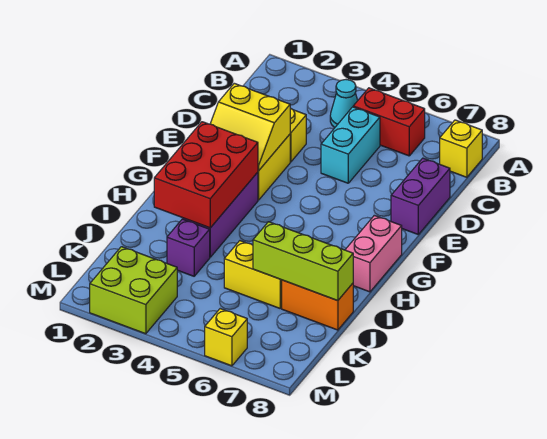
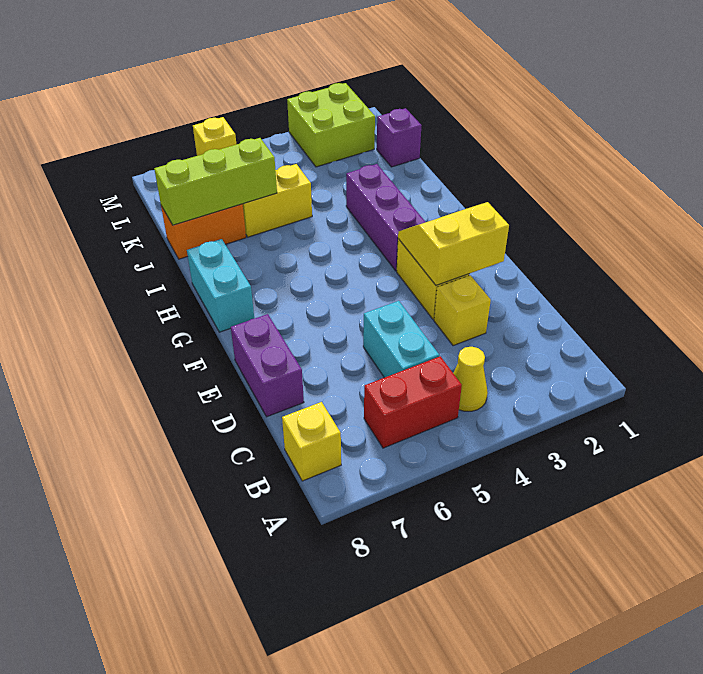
cyan 1x1 cone [330,80,358,128] -> yellow 1x1 cone [453,347,488,411]
red 2x3 brick [154,122,258,228] -> none
pink 1x2 brick [345,215,402,292] -> cyan 1x2 brick [187,239,254,332]
purple 1x1 brick [167,219,210,276] -> purple 1x1 brick moved to [377,108,422,167]

